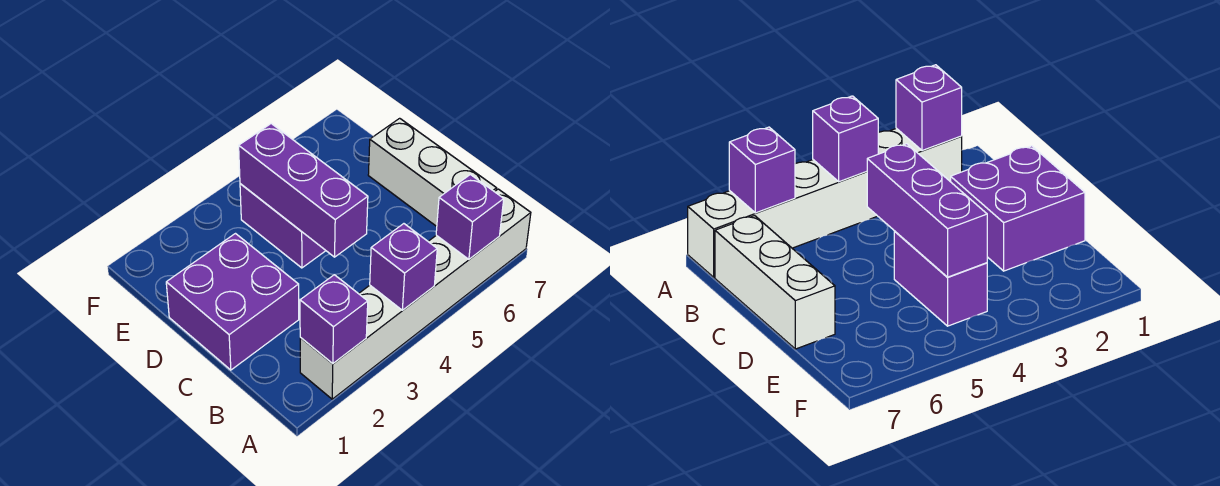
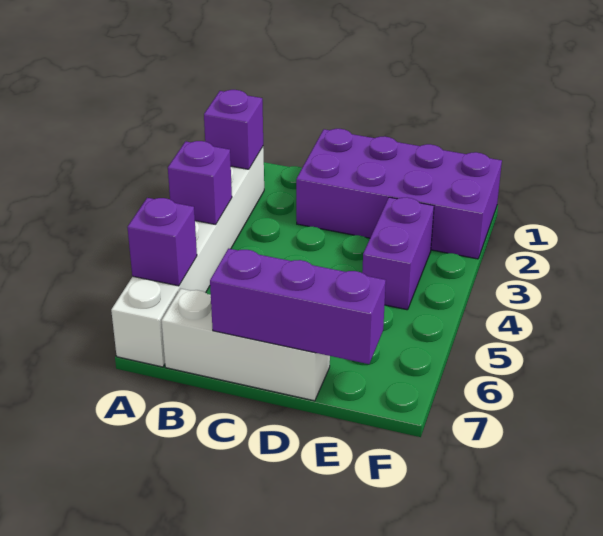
purple 2x2 brick [166,234,299,370] -> purple 2x4 brick [296,129,502,259]
purple 1x3 brick [239,124,368,257] -> purple 1x3 brick moved to [210,249,386,364]
purple 1x2 brick [240,184,326,268] -> purple 1x2 brick turned to [362,197,434,310]

